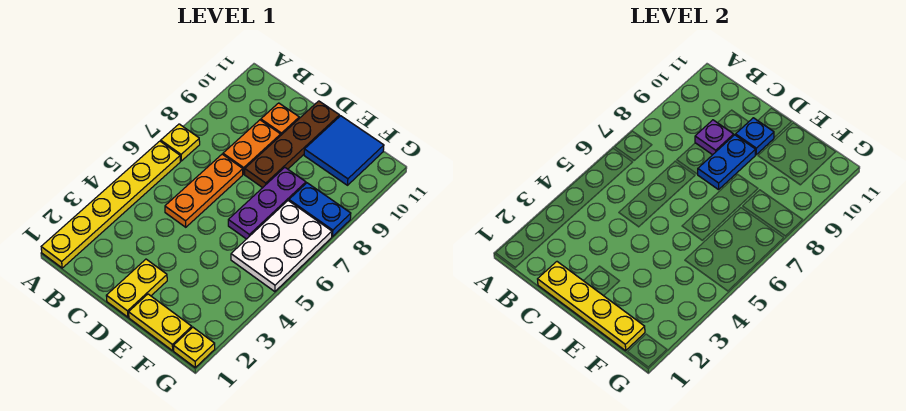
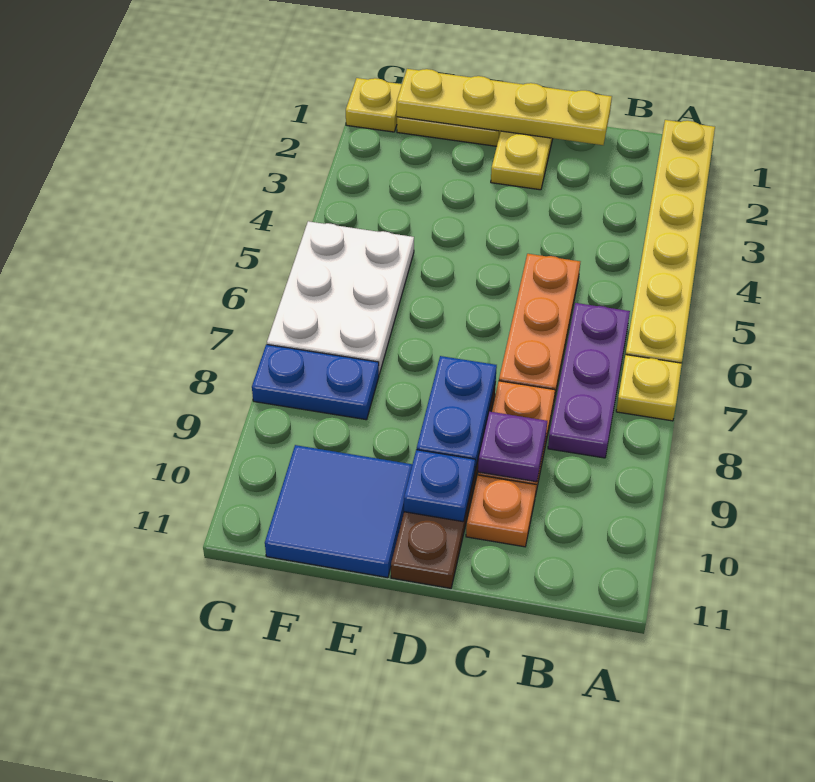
purple 1x3 plate [228,168,306,239] -> purple 1x3 plate moved to [548,303,630,458]

